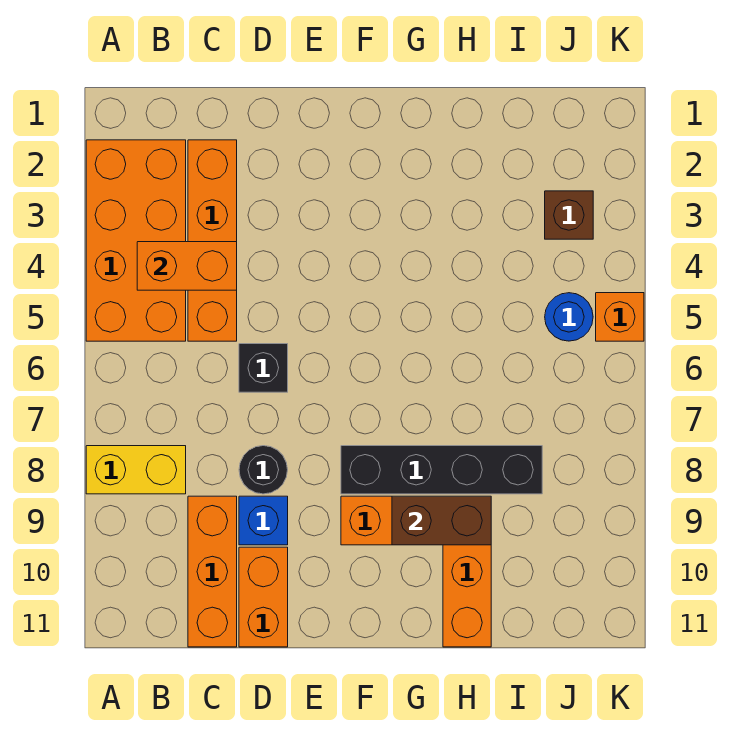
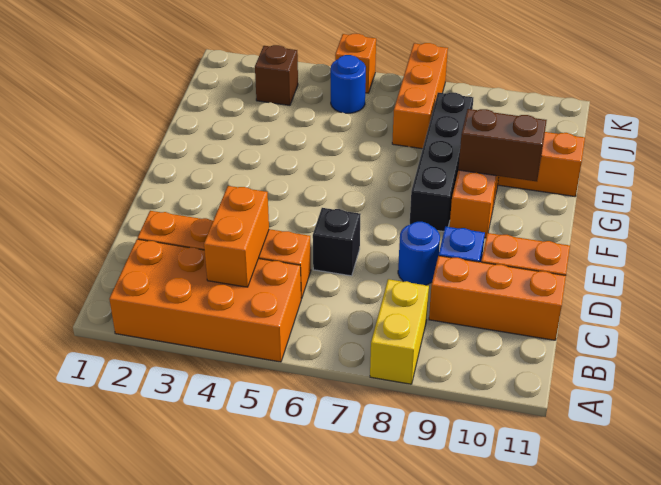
black 1x1 round brick [239,446,288,494] -> blue 1x1 round brick [398,222,440,285]
brown 1x2 brick [392,496,491,545] -> brown 1x2 brick turned to [458,109,547,181]
none -> orange 1x3 brick [392,43,448,149]

